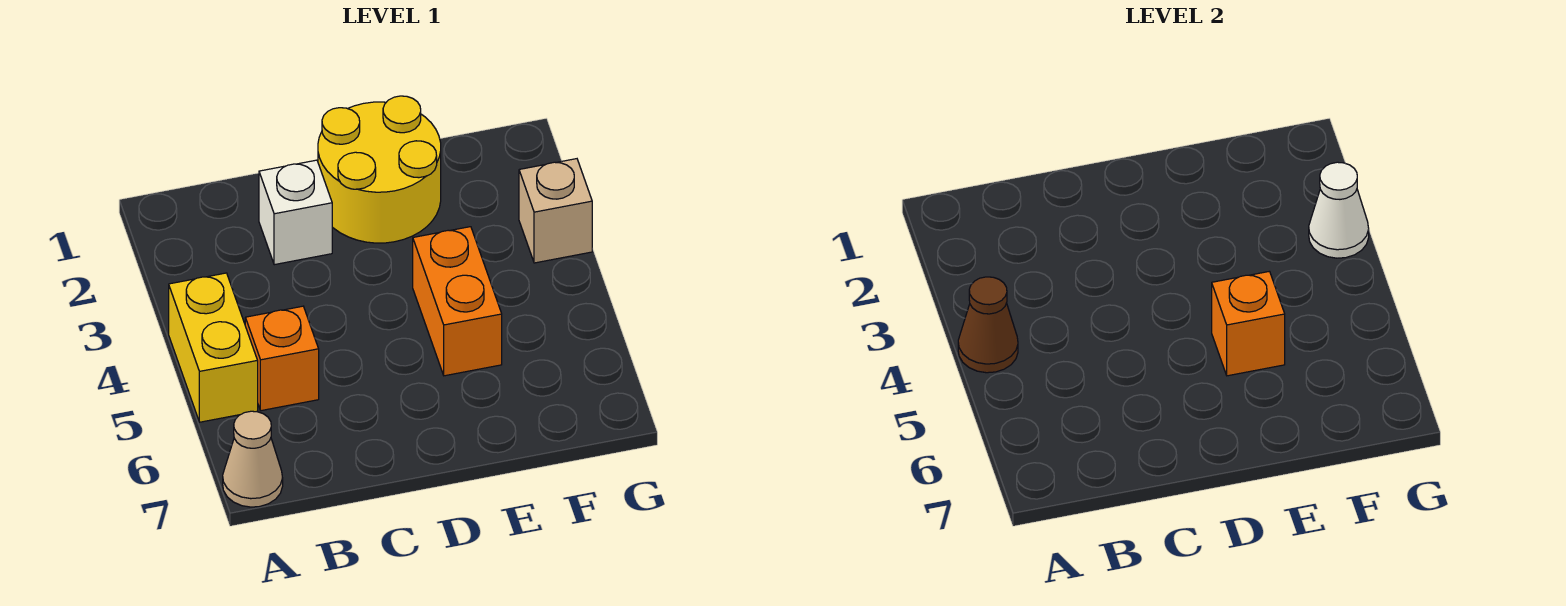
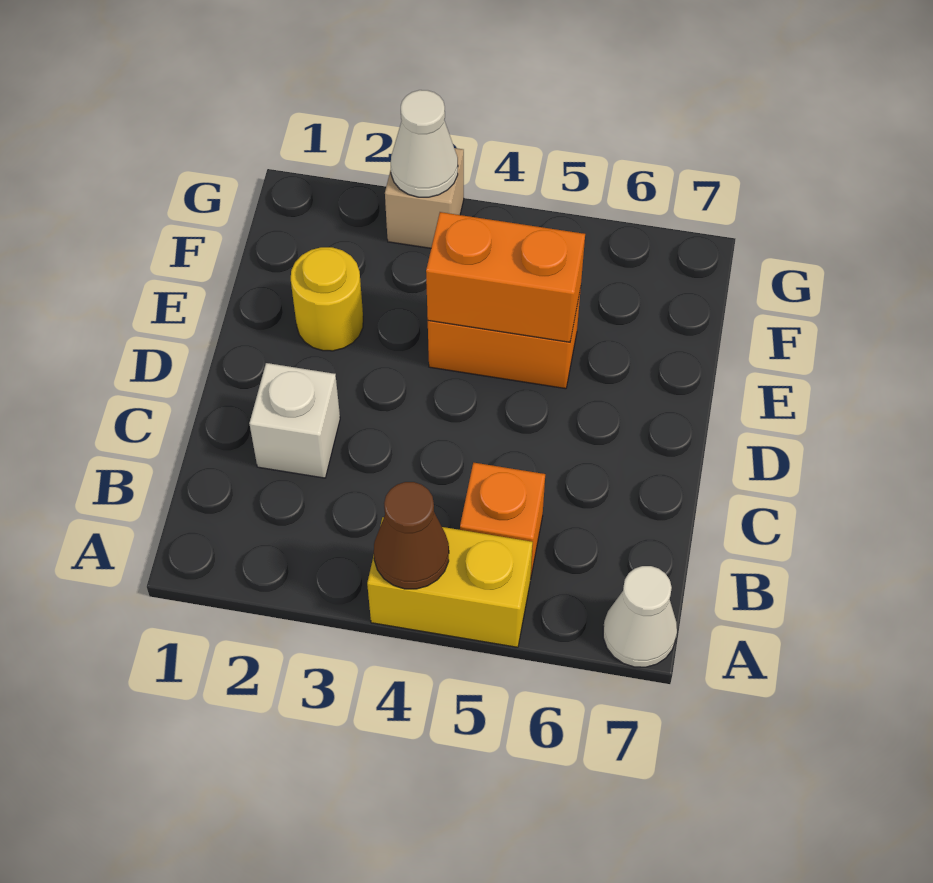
tan 1x1 cone [223,411,283,507] -> white 1x1 cone [603,566,677,667]
yellow 2x2 round brick [318,96,441,243] -> yellow 1x1 round brick [291,247,363,351]
orange 1x1 brick [1212,271,1285,376] -> orange 1x2 brick [426,212,585,342]

